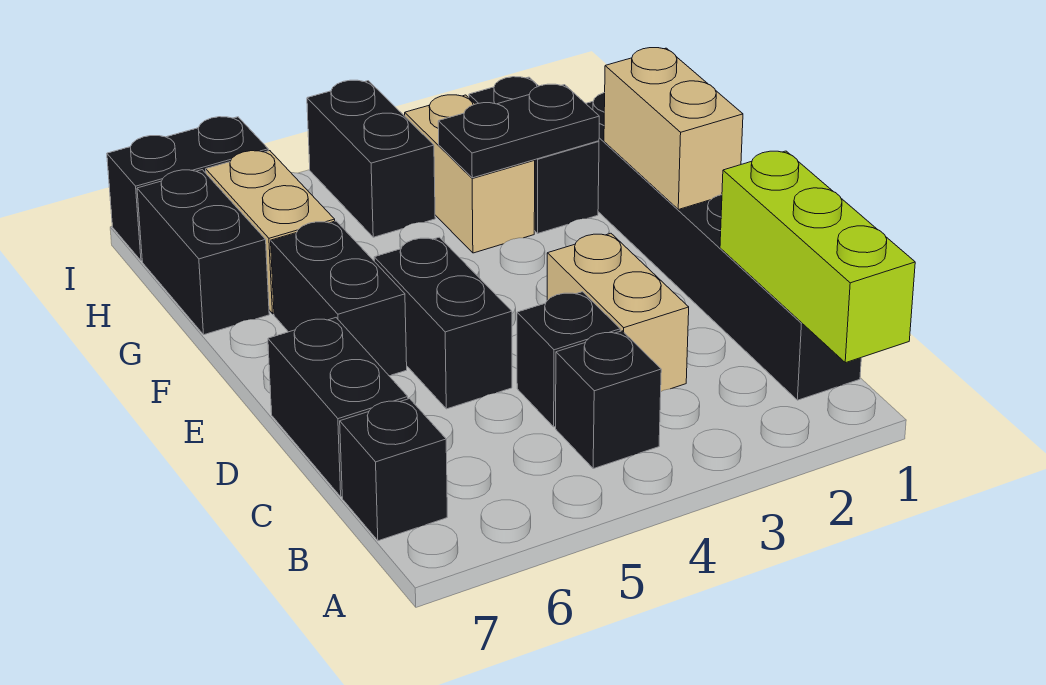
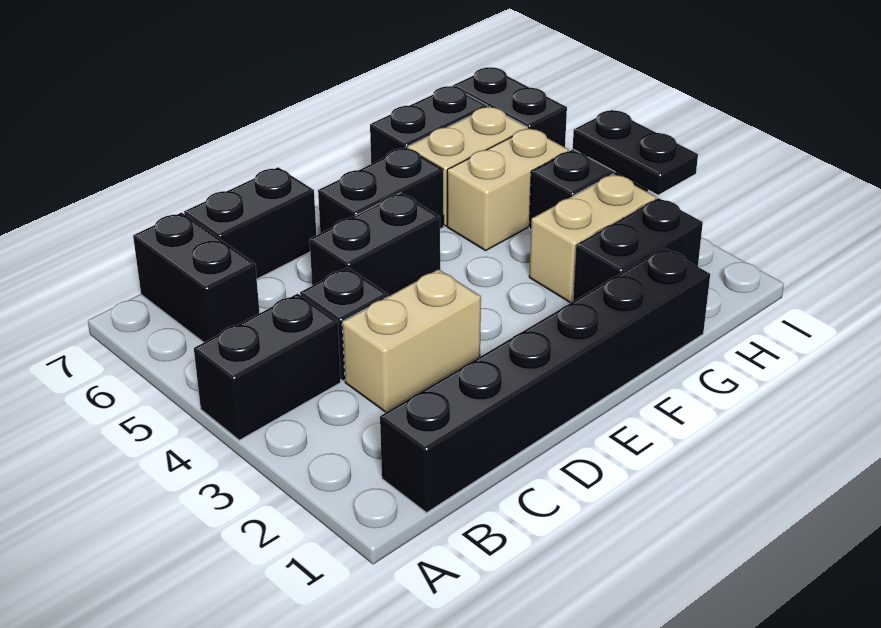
lime 1x3 brick [720,151,915,363] -> none
black 1x1 brick [556,331,661,469] -> black 1x2 brick [194,294,341,440]
black 1x1 brick [340,399,447,541] -> black 1x2 brick [133,213,259,342]
tan 1x2 brick [604,48,743,210] -> tan 1x2 brick moved to [447,128,569,251]
black 1x2 plate [438,84,599,178] -> black 1x2 plate moved to [573,110,698,195]

